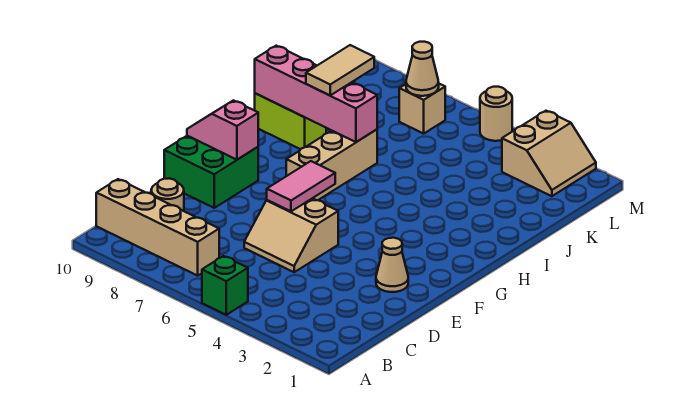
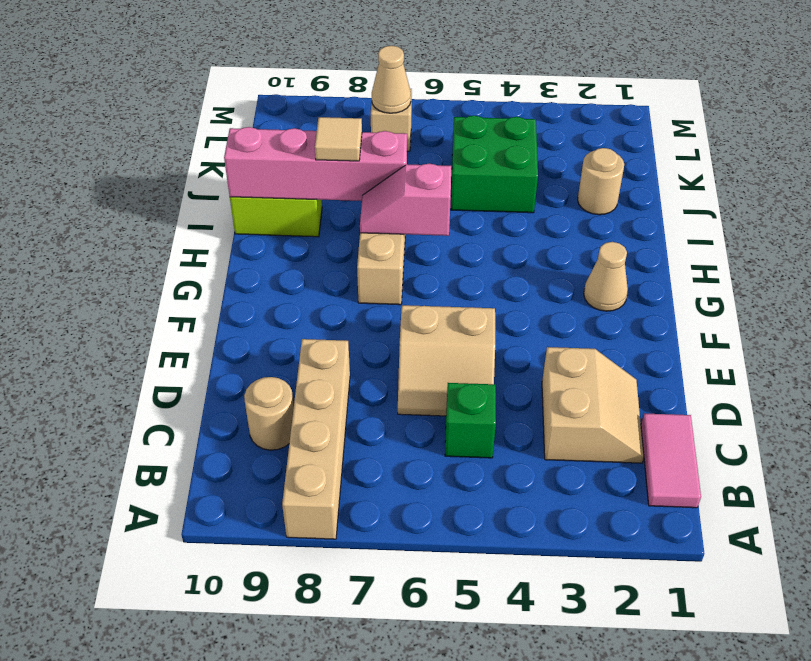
green 1x1 brick [202,256,248,315] -> green 1x1 brick moved to [445,383,496,458]
tan 1x4 brick [96,179,219,276] -> tan 1x4 brick turned to [282,339,350,539]
tan 1x1 cone [376,238,408,292] -> tan 1x1 cone moved to [584,242,628,311]
pink 1x2 tile [267,161,335,211] -> pink 1x2 tile moved to [641,413,701,508]
green 2x2 brick [164,136,258,208] -> green 2x2 brick moved to [451,116,538,213]
pink 1x2 slope [187,100,258,160] -> pink 1x2 slope moved to [360,163,451,236]
tan 1x2 tile [306,45,374,95] -> tan 1x1 tile [315,117,362,161]
tan 2x2 slope [502,111,596,196] -> tan 2x2 slope moved to [542,347,644,463]
tan 1x1 round brick [480,87,512,141] -> tan 1x1 round brick moved to [578,148,624,215]

